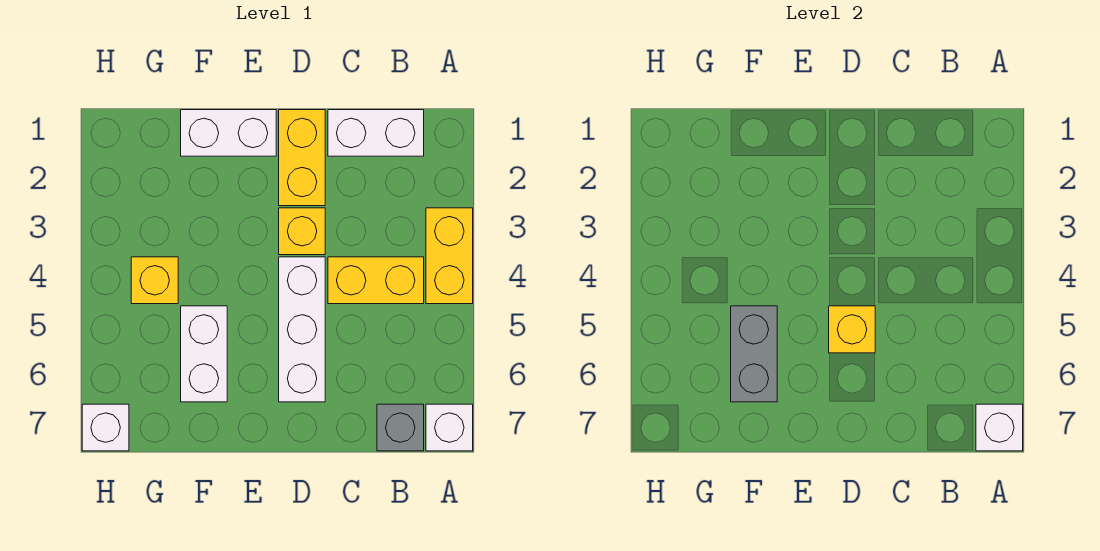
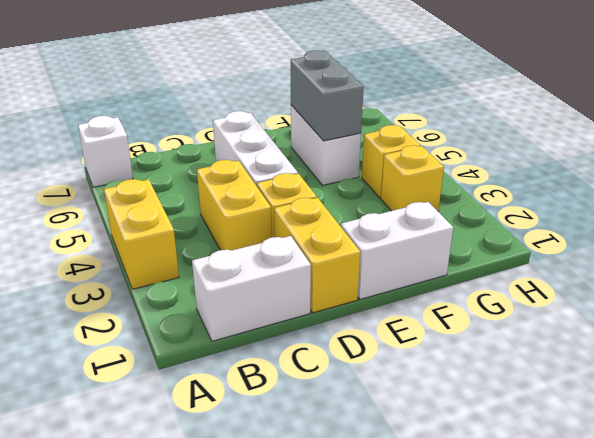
white 1x1 brick [976,404,1023,451] -> none
yellow 1x2 brick [328,257,424,304] -> yellow 1x2 brick turned to [197,160,272,250]
grey 1x1 brick [377,404,424,451] -> none
yellow 1x1 brick [829,306,875,353] -> yellow 1x1 brick moved to [381,145,444,211]
white 1x1 brick [82,404,129,451] -> none

